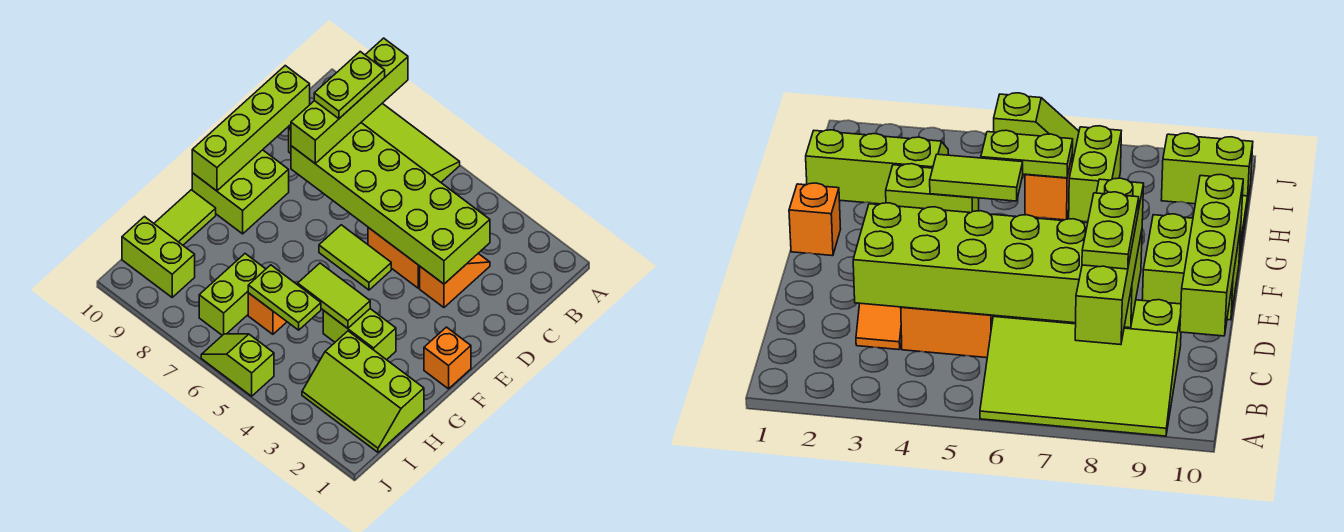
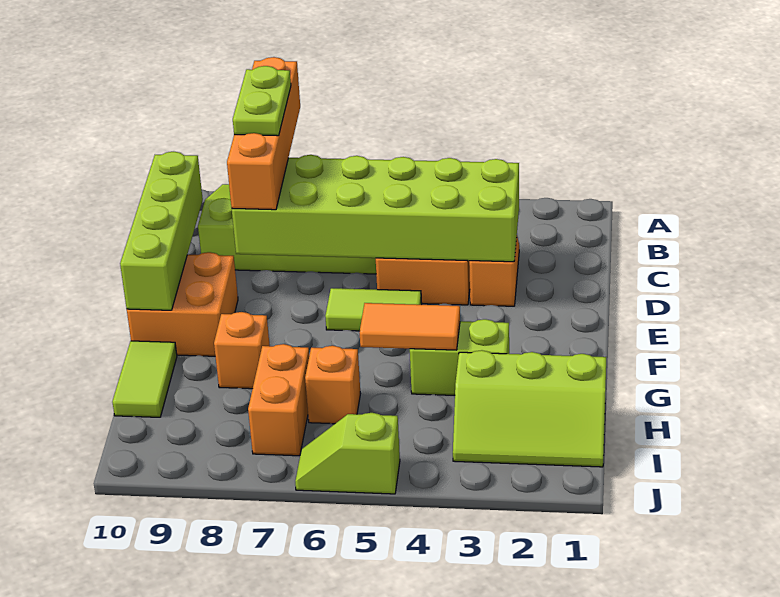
lime 1x4 brick [291,38,408,163] -> orange 1x4 brick [227,57,300,210]
lime 2x2 brick [192,150,289,234] -> orange 2x2 brick [127,252,238,356]
orange 1x1 brick [424,327,471,389] -> orange 1x1 brick moved to [214,312,270,389]
lime 1x2 tile [298,263,370,328] -> orange 1x2 tile [359,303,460,350]
lime 1x2 plate [248,265,321,330] -> none
lime 1x2 brick [199,254,266,335] -> orange 1x2 brick [248,344,309,456]
lime 1x2 brick [122,217,195,297] -> none

